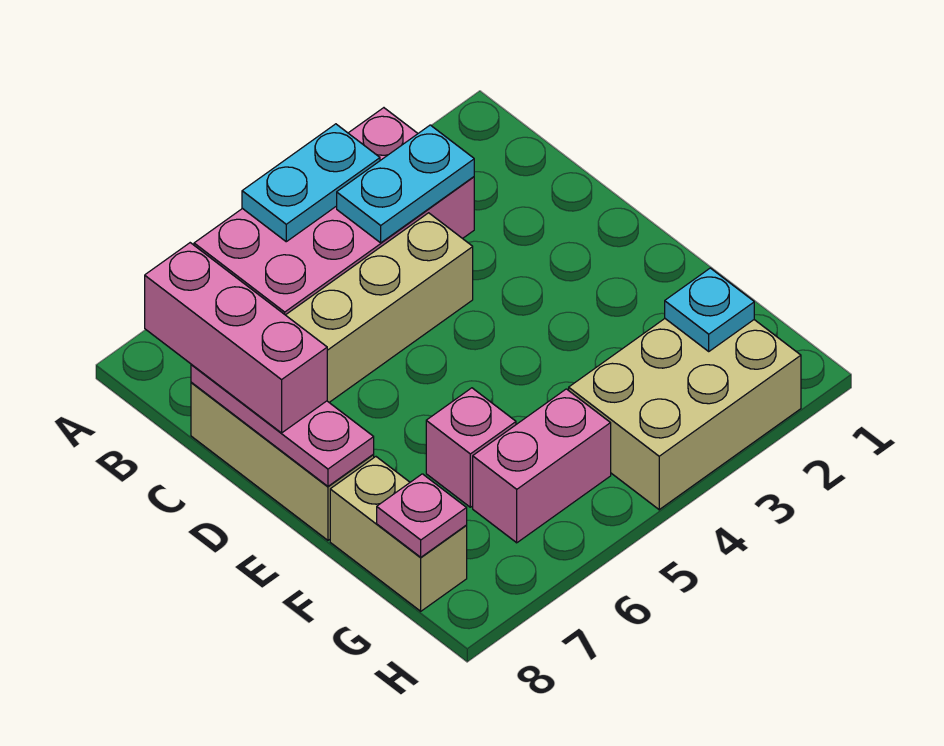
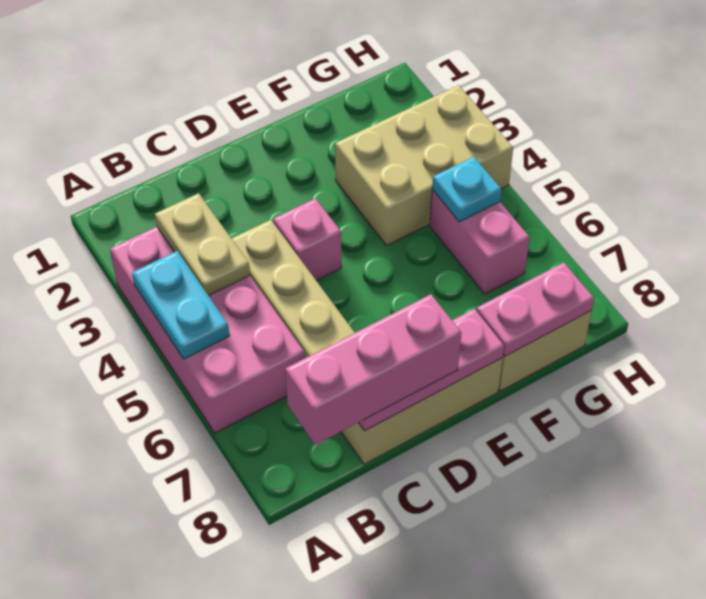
cyan 1x2 plate [337,125,474,243] -> tan 1x2 plate [155,193,250,296]
pink 1x1 brick [426,388,516,507] -> pink 1x1 brick moved to [273,198,341,280]
tan 2x3 brick [569,319,801,510] -> tan 2x3 brick turned to [335,85,513,246]
cyan 1x1 plate [665,268,754,351] -> cyan 1x1 plate moved to [432,157,502,222]
pink 1x1 plate [377,474,467,557] -> pink 1x2 plate [477,263,594,356]

